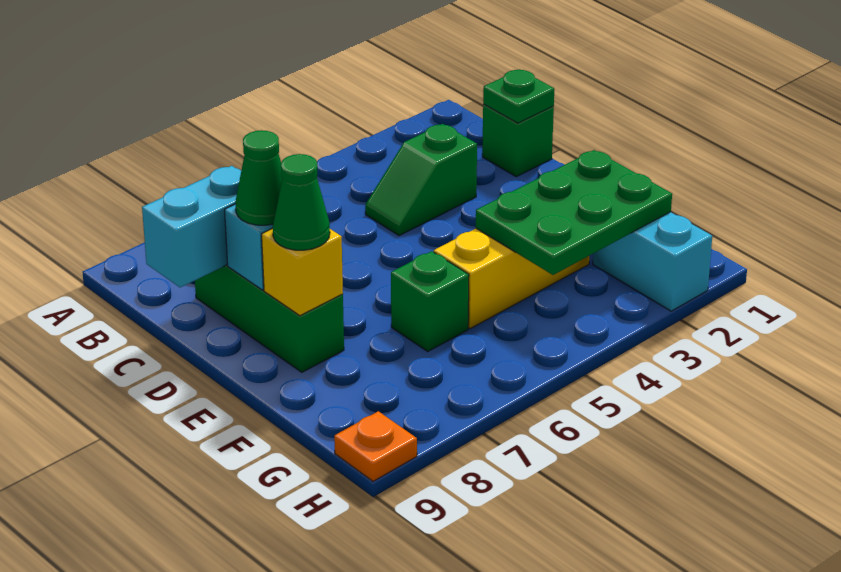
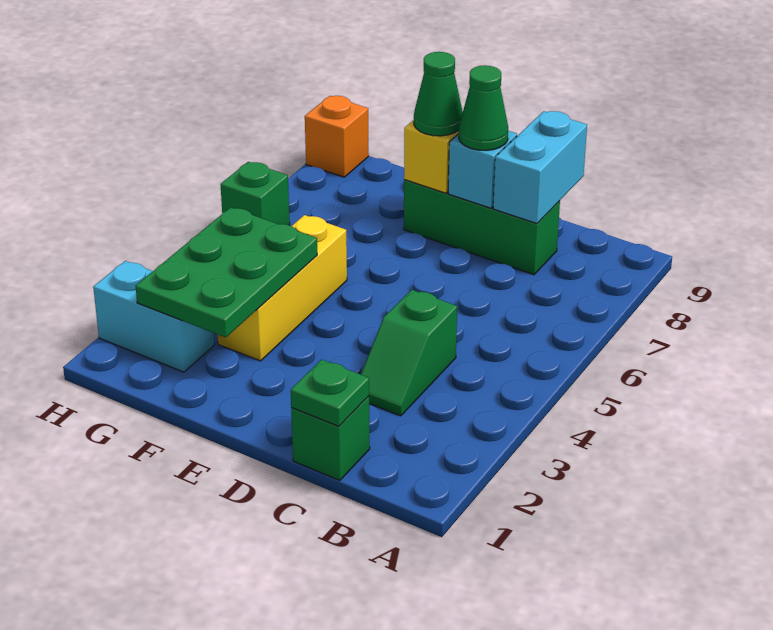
green 1x2 slope [365,124,477,236] -> green 1x2 slope turned to [361,290,457,416]
green 1x1 brick [391,251,469,351] -> green 1x1 brick moved to [221,162,290,225]
orange 1x1 plate [334,411,417,481] -> orange 1x1 brick [305,96,369,177]

